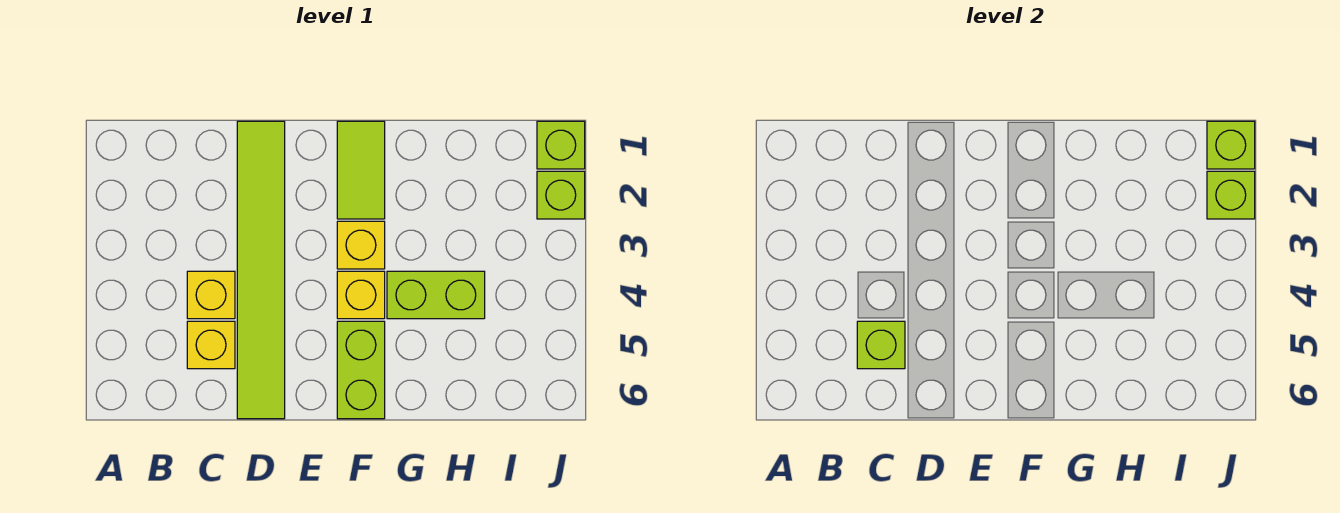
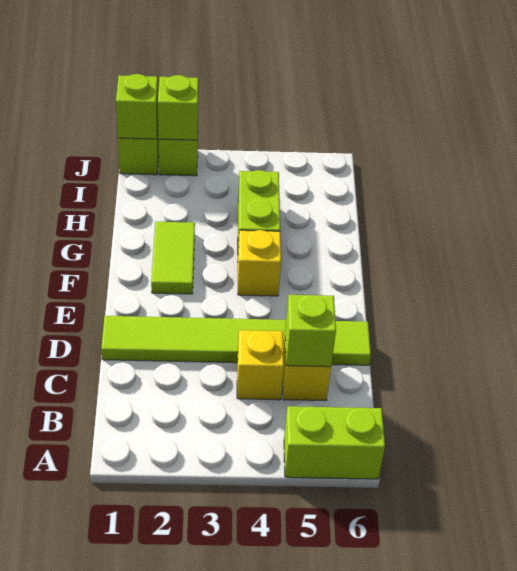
lime 1x2 tile [337,121,385,219] -> lime 1x2 tile turned to [151,222,195,294]
yellow 1x1 brick [337,221,385,269] -> none
lime 1x2 brick [337,321,385,419] -> lime 1x2 brick moved to [284,406,385,479]

